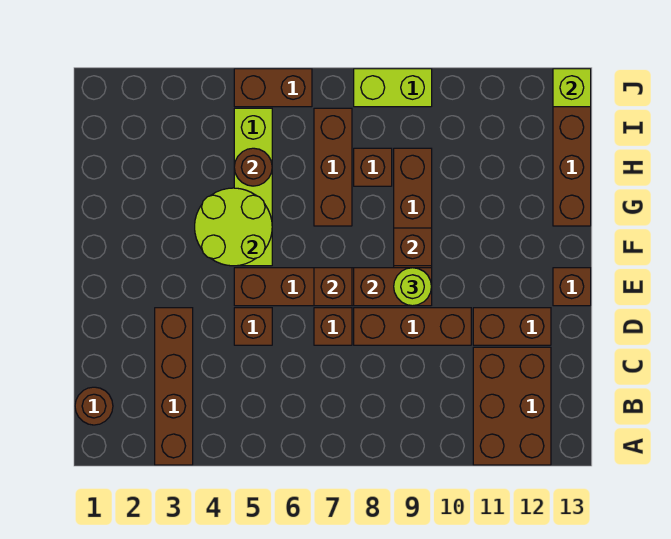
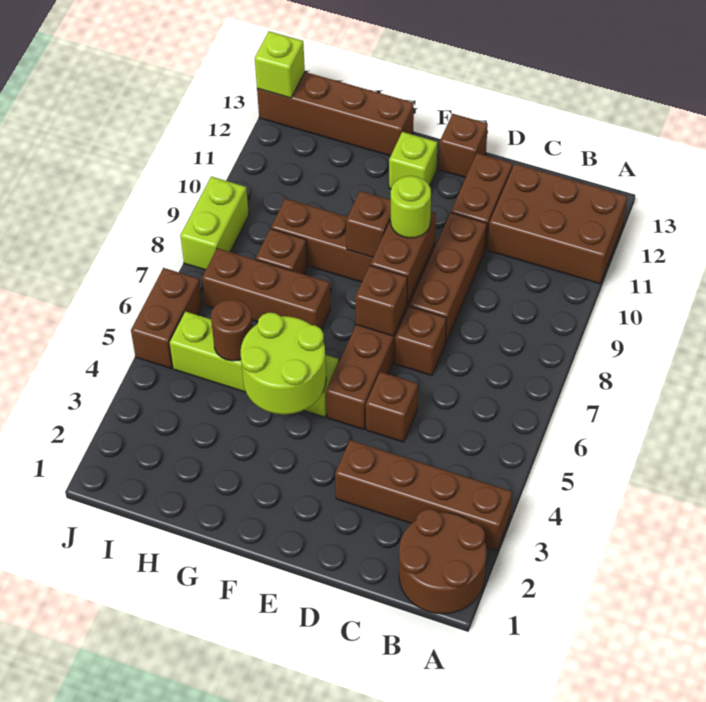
brown 1x1 round brick [75,387,113,425] -> brown 2x2 round brick [399,509,486,614]
none -> lime 1x1 brick [389,132,437,189]

